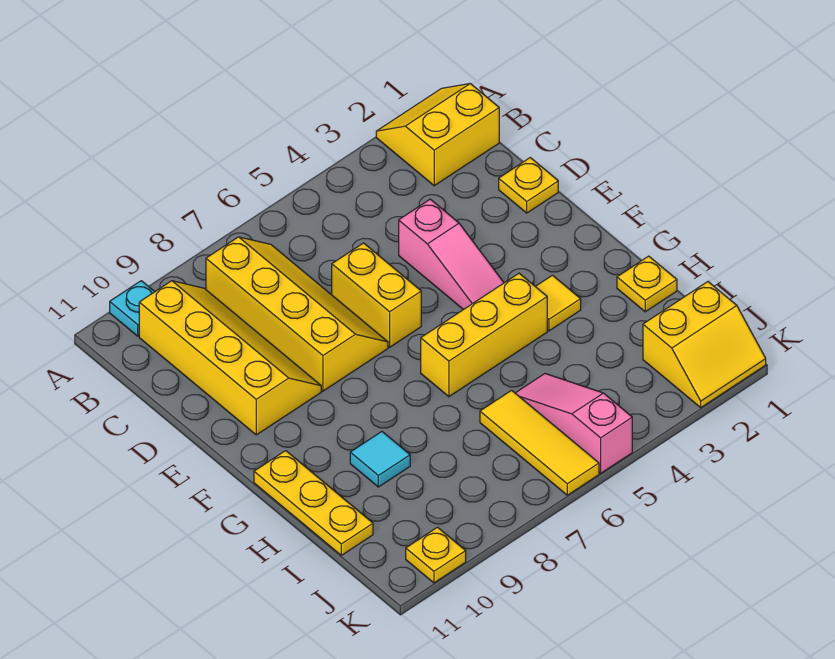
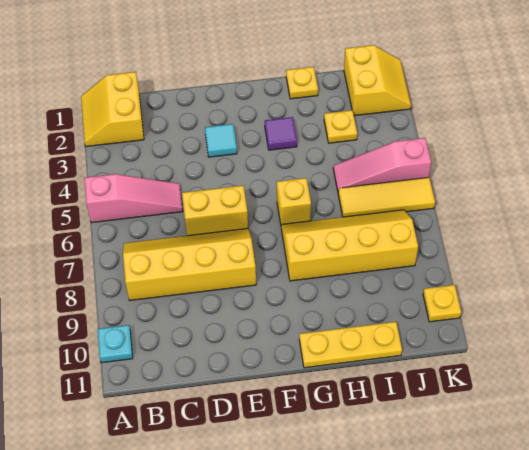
yellow 2x4 slope [139,281,321,435] -> yellow 2x4 slope moved to [281,210,418,281]
yellow 1x1 plate [499,158,558,213] -> yellow 1x1 plate moved to [324,110,357,143]
pink 1x3 slope [399,199,504,310] -> pink 1x3 slope moved to [84,174,183,223]
yellow 1x1 tile [535,275,581,331] -> purple 1x1 tile [265,117,297,150]
yellow 1x3 brick [421,273,547,397] -> yellow 1x1 brick [277,178,311,224]
cyan 1x1 tile [350,432,410,487] -> cyan 1x1 tile moved to [205,124,237,157]

